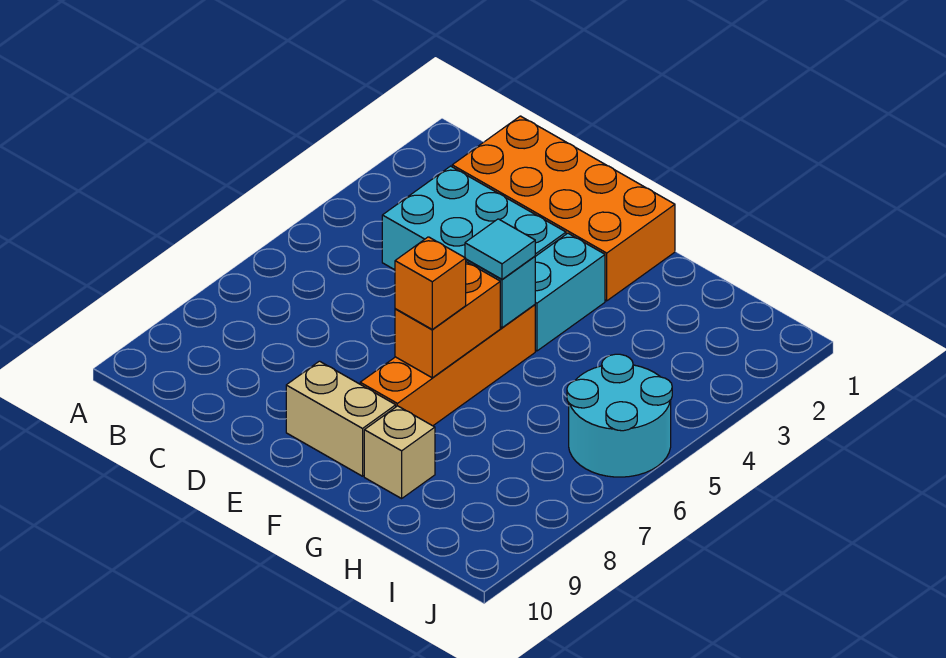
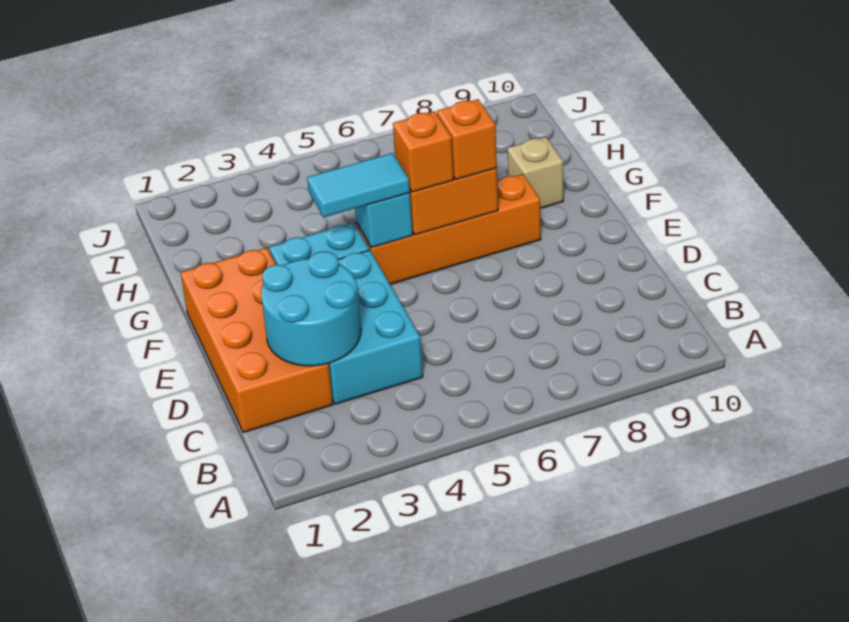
tan 1x2 brick [286,361,396,476] -> none
cyan 1x1 tile [465,219,535,279] -> cyan 1x2 tile [307,153,410,217]
none -> orange 1x1 brick [393,111,453,192]
cyan 2x2 round brick [567,354,672,477] -> cyan 2x2 round brick moved to [261,251,361,366]

